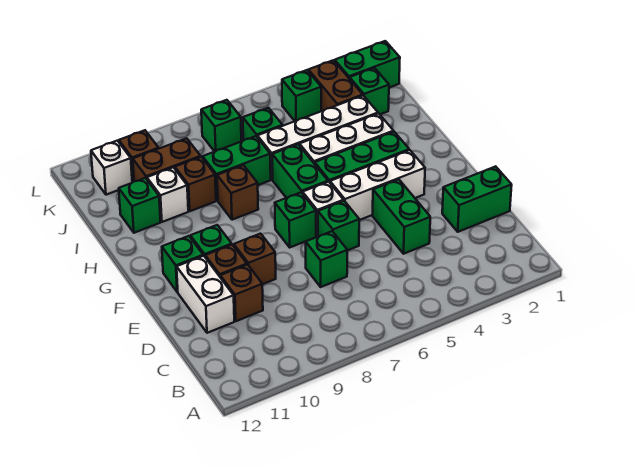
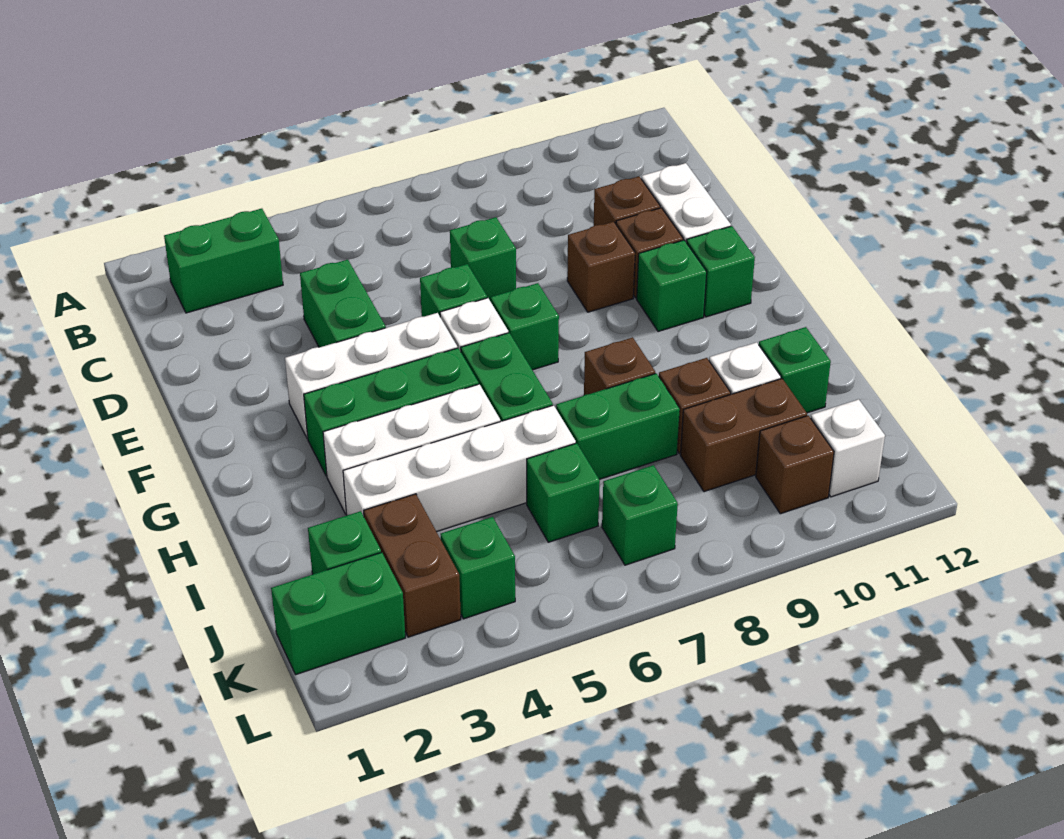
green 1x2 brick [442,166,512,232] -> green 1x2 brick moved to [164,209,283,313]

